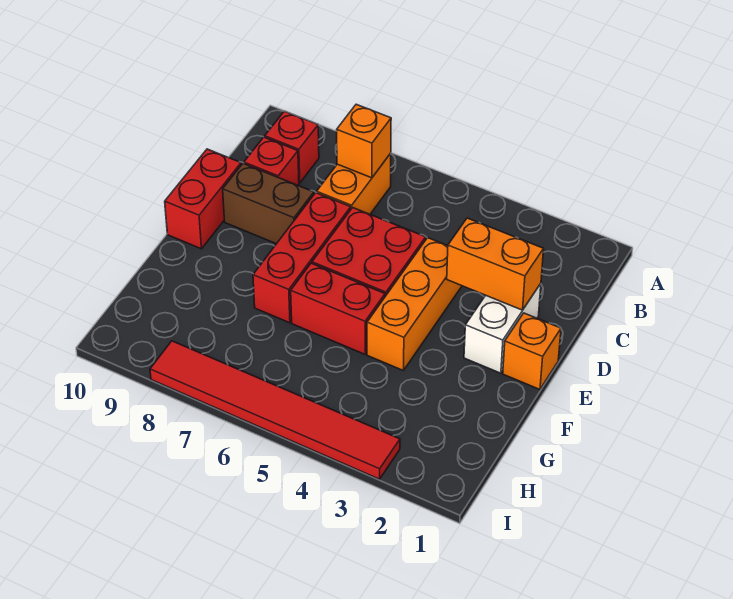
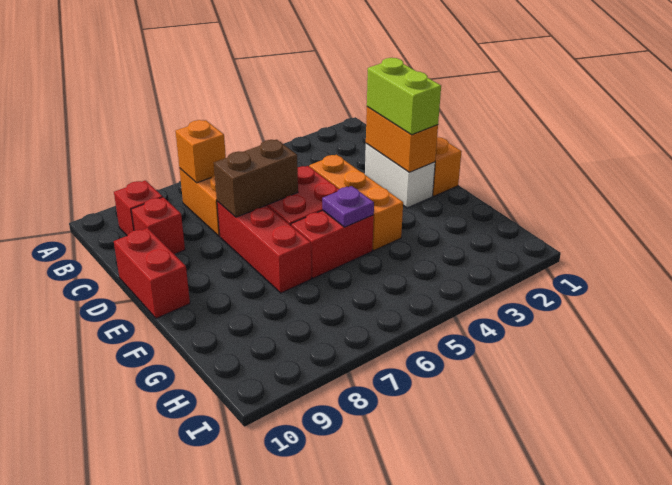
orange 1x2 brick [447,218,544,310] -> orange 1x2 brick turned to [366,107,438,172]
none -> lime 1x2 brick [367,58,441,135]
brown 1x2 brick [223,164,314,244] -> brown 1x2 brick moved to [214,140,298,217]
none -> purple 1x1 plate [322,186,374,227]
red 1x6 tile [150,341,400,479] -> none

